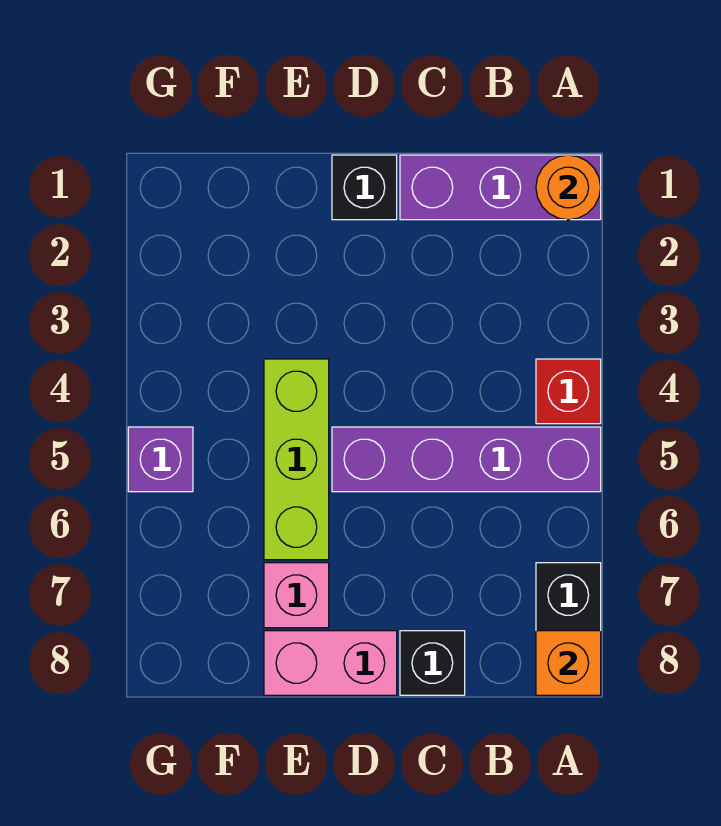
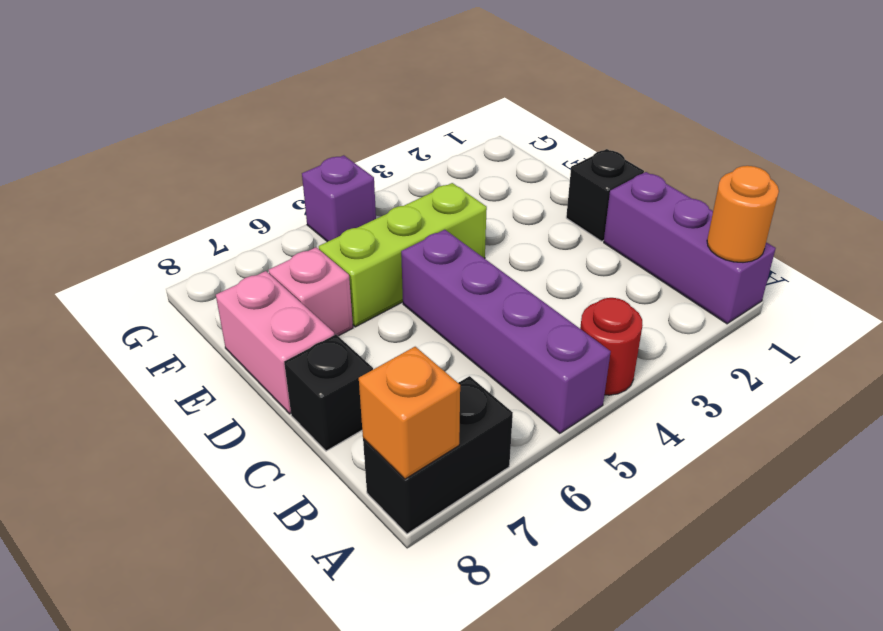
red 1x1 brick [536,359,601,424] -> red 1x1 round brick [580,298,643,395]

